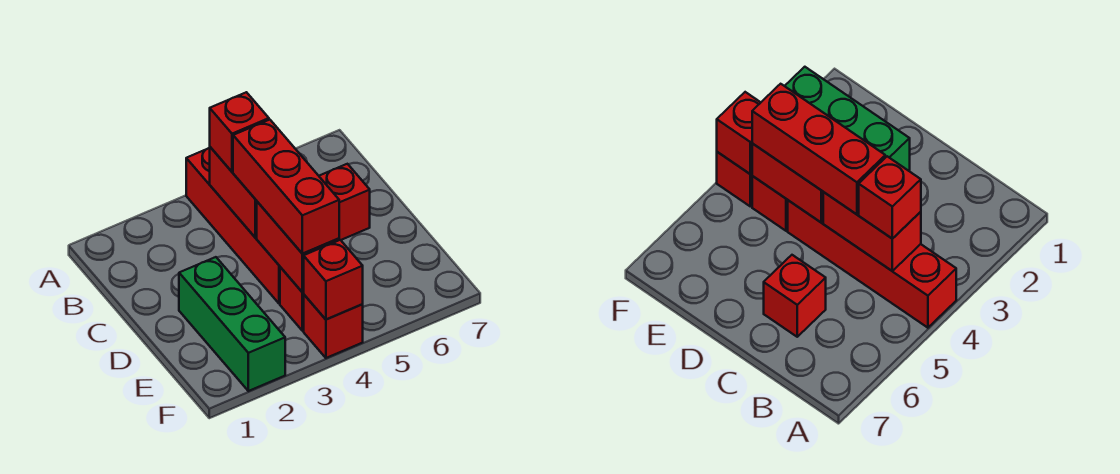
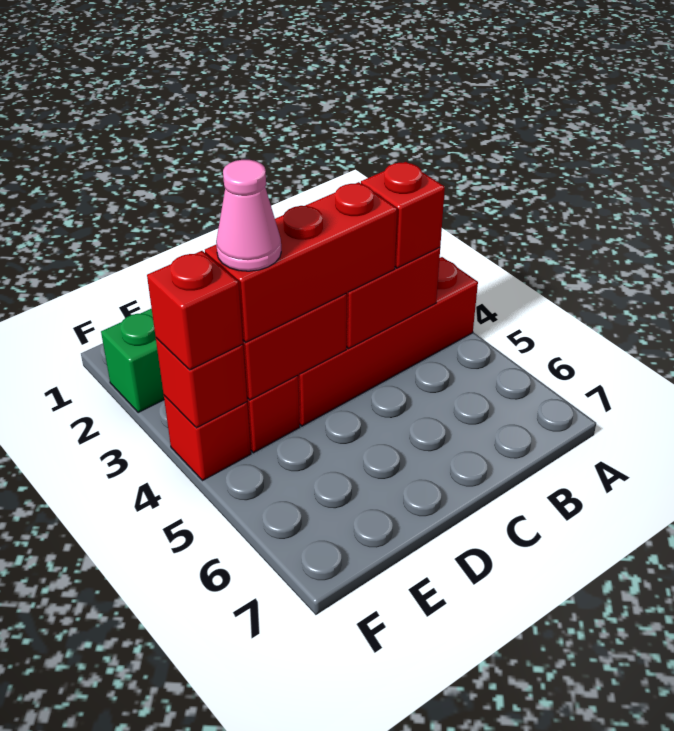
red 1x1 brick [319,164,370,240] -> red 1x1 brick moved to [147,251,243,370]
none -> pink 1x1 cone [216,160,281,271]

